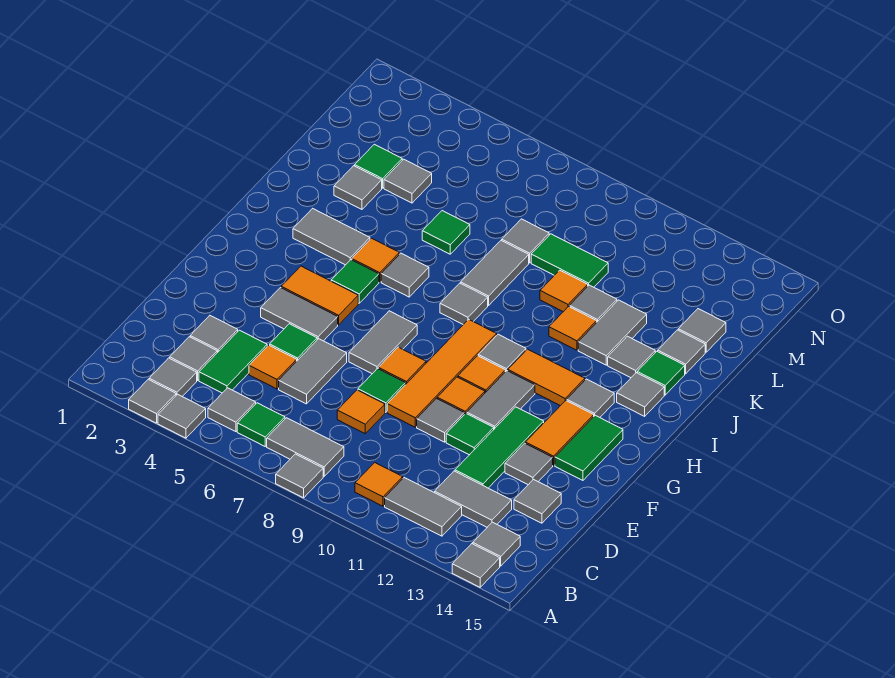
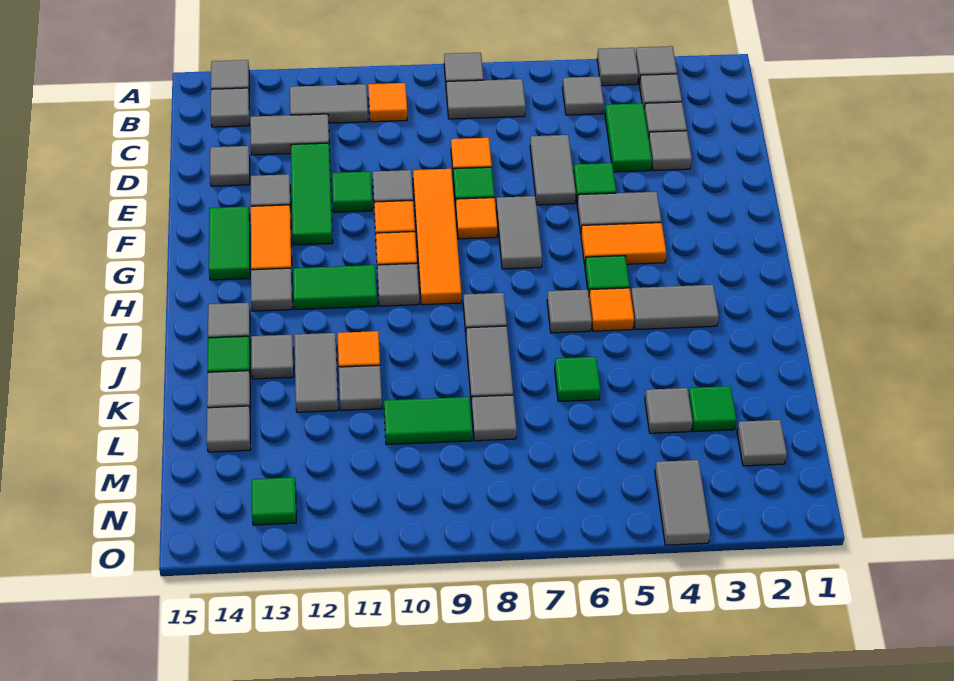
green 1x1 tile [237,403,285,446] -> green 1x1 tile moved to [252,477,296,525]
orange 1x1 tile [249,345,297,389] -> none
grey 1x2 tile [467,371,535,429] -> grey 1x2 tile moved to [655,460,710,545]
orange 1x2 tile [508,349,585,406] -> green 1x2 tile [293,265,377,310]
grey 1x1 tile [334,166,382,209] -> grey 1x1 tile moved to [737,420,787,466]
orange 1x1 tile [540,270,588,312] -> none

